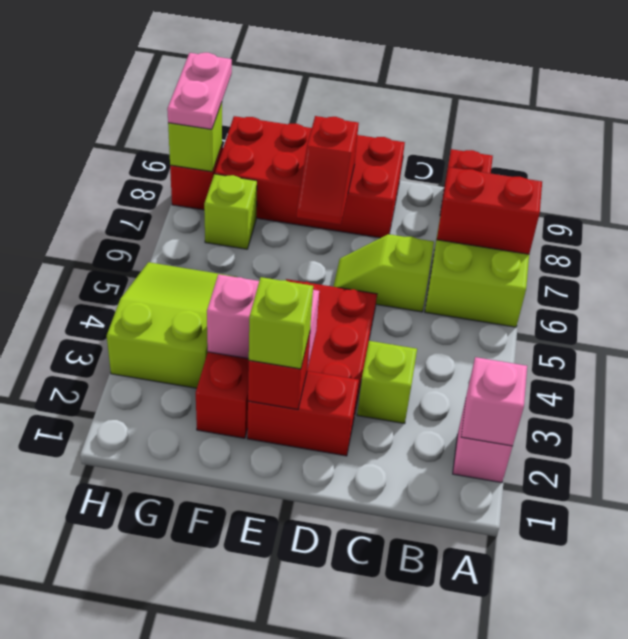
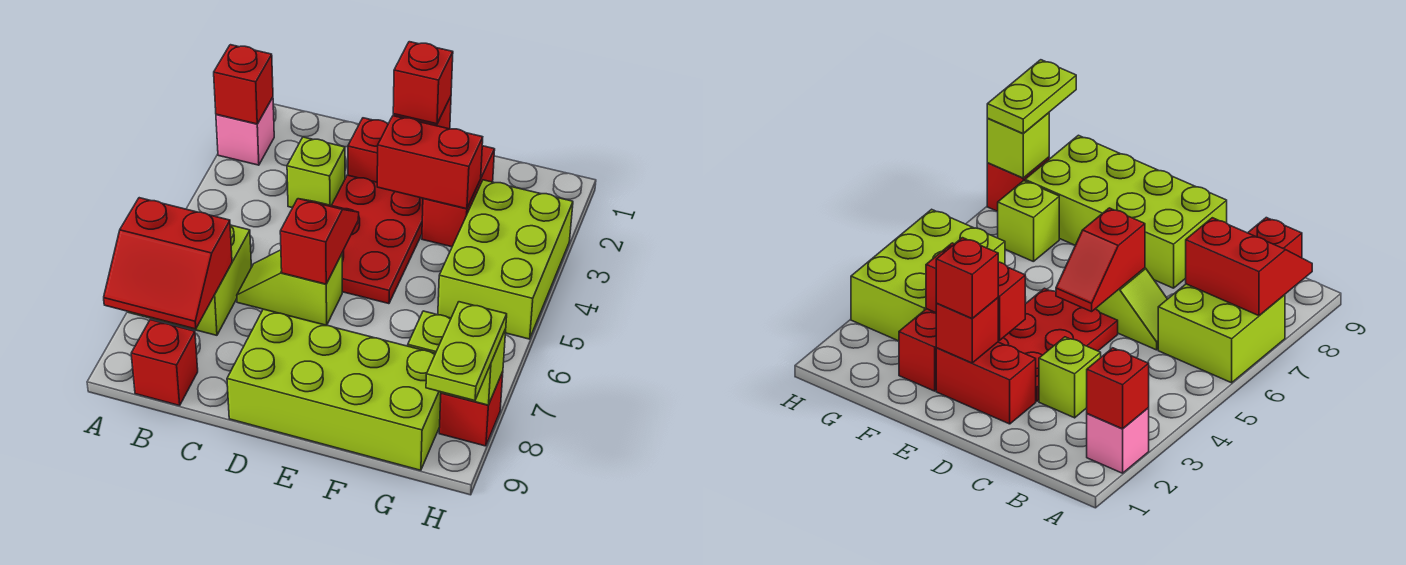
pink 1x1 brick [461,357,527,446] -> red 1x1 brick [214,45,273,124]
lime 1x2 slope [333,234,434,312] -> lime 1x2 slope turned to [237,250,342,325]
red 2x4 brick [215,116,405,238] -> lime 2x4 brick [227,309,441,470]
lime 1x1 brick [249,277,313,369] -> red 1x1 brick [393,42,453,124]
pink 1x2 brick [207,274,319,368] -> red 1x2 brick [377,116,483,209]
red 1x2 slope [297,116,359,225] -> red 1x2 slope moved to [280,199,359,284]
lime 2x3 slope [107,262,237,388] -> lime 2x3 brick [438,180,573,339]
pink 1x2 plate [167,53,232,129] -> lime 1x2 plate [426,302,507,401]

